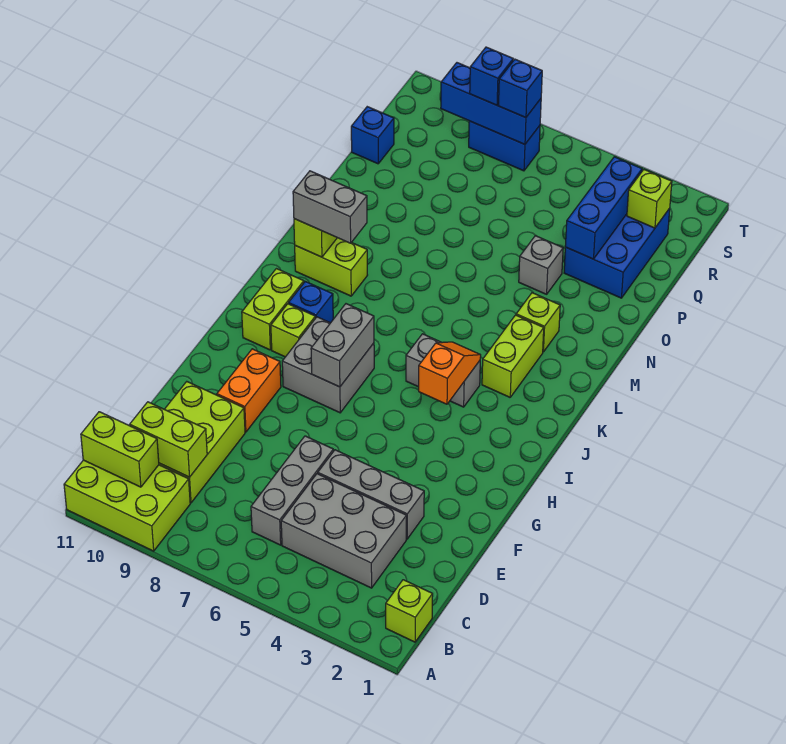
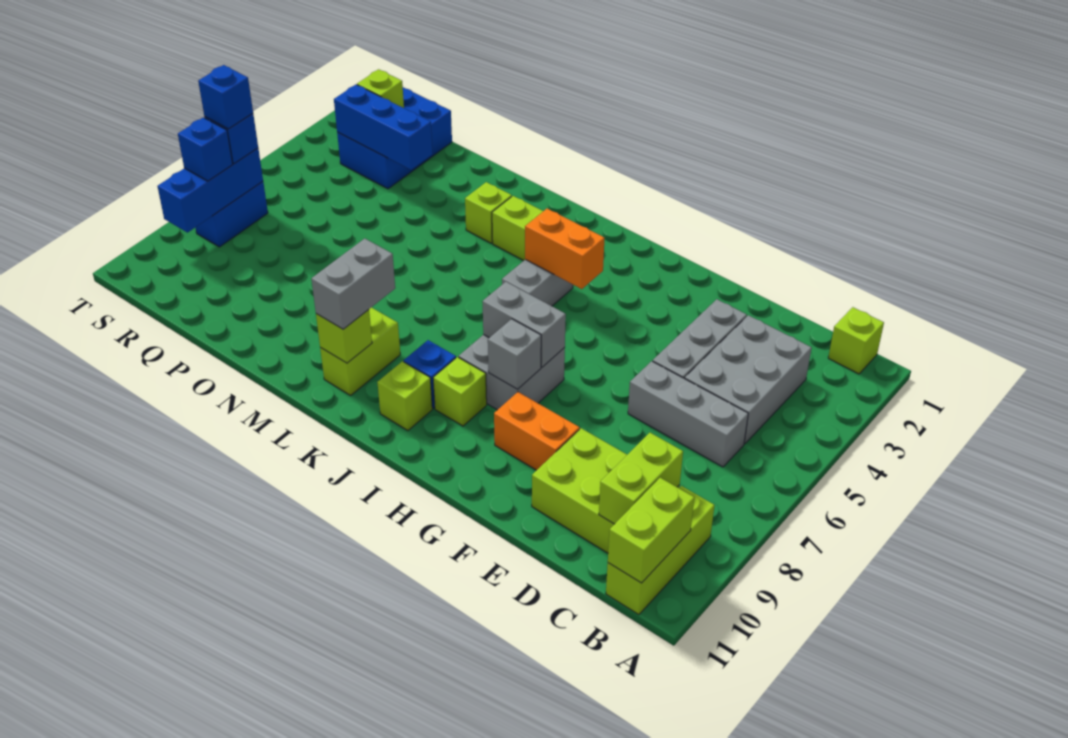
lime 2x3 brick [64,460,190,551] -> lime 1x3 brick [606,486,715,615]
orange 1x2 slope [419,342,481,404] -> orange 1x2 brick [525,209,604,289]
lime 1x2 brick [242,269,304,350] -> lime 1x1 brick [377,361,432,431]
grey 1x1 brick [519,236,563,294] -> grey 1x1 brick moved to [488,319,541,389]
blue 2x3 brick [564,209,670,298] -> blue 2x3 brick turned to [337,87,452,189]
blue 1x1 brick [351,107,394,164] -> blue 1x1 brick moved to [198,65,253,129]

